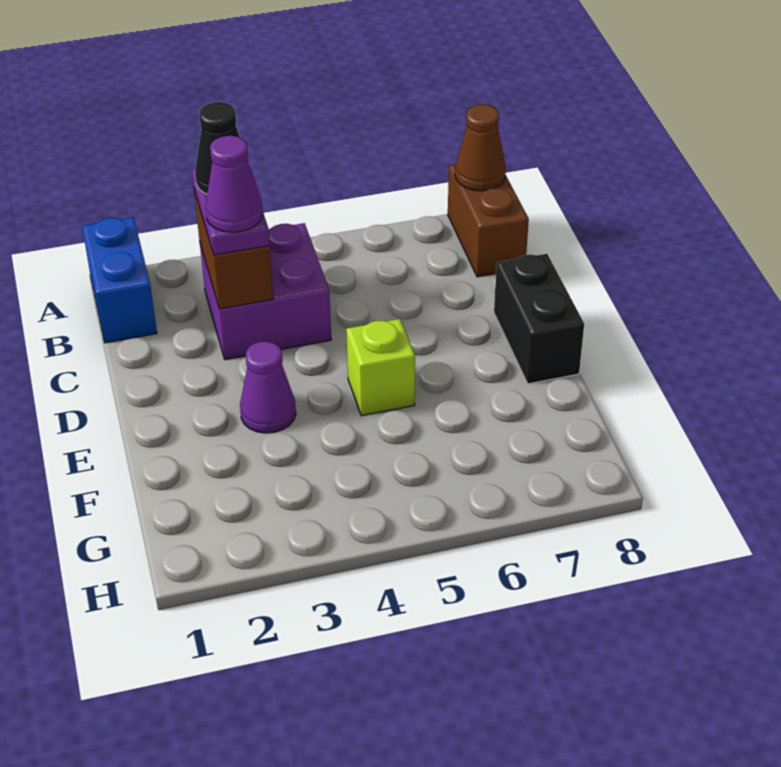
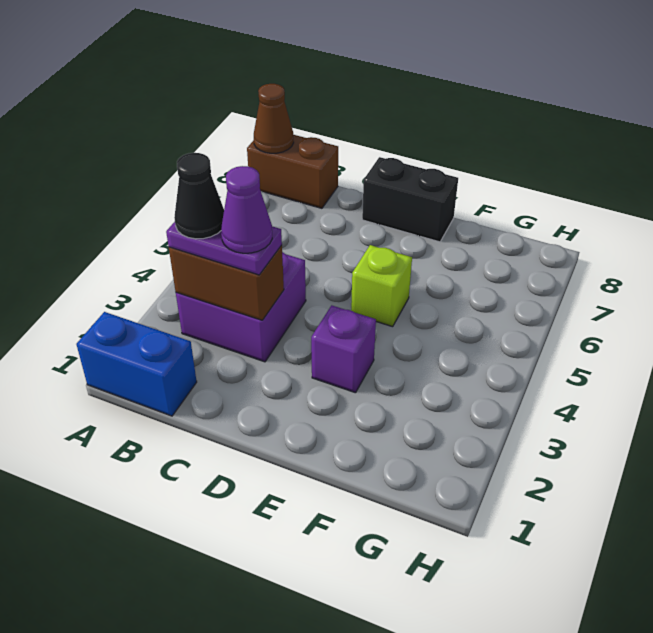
purple 1x1 cone [240,341,296,433] -> purple 1x1 brick [311,305,376,393]

